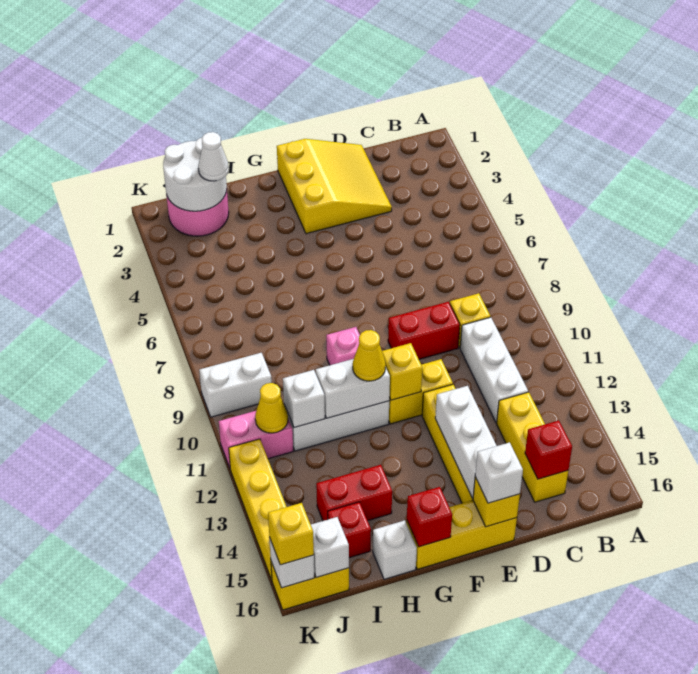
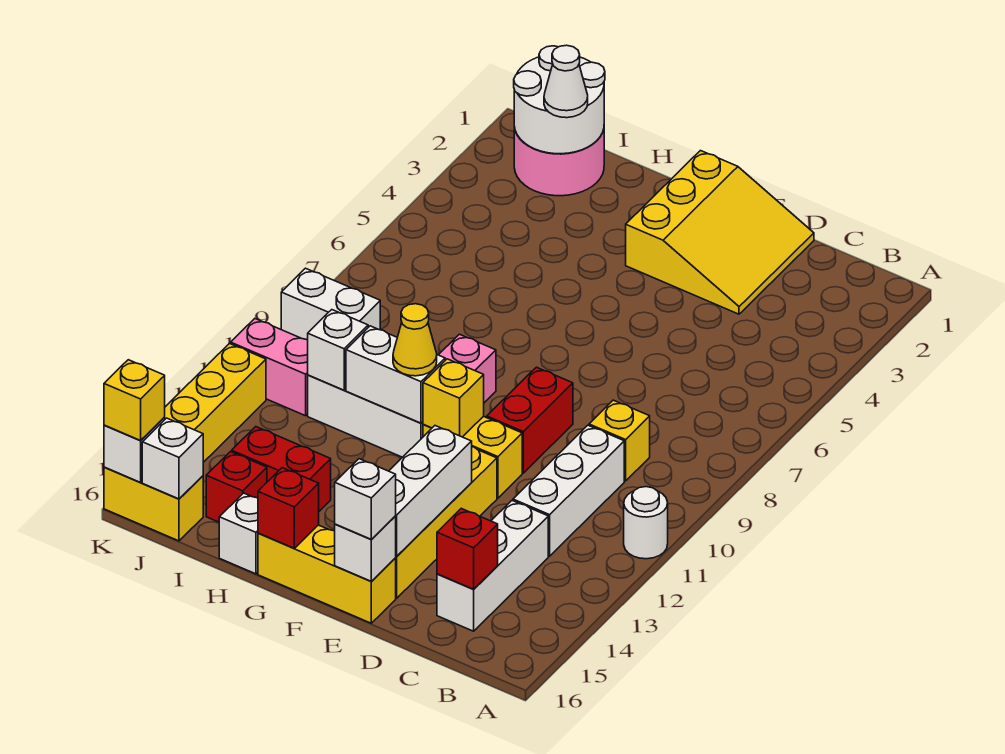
none -> white 1x1 round brick [624,487,668,559]
yellow 1x3 brick [497,392,568,502] -> white 1x3 brick [437,501,548,631]
red 1x2 brick [388,302,460,359] -> red 1x2 brick turned to [487,367,573,473]
yellow 1x1 brick [473,477,520,527] -> white 1x1 brick [335,516,396,581]
yellow 1x1 cone [255,383,288,433] -> none

